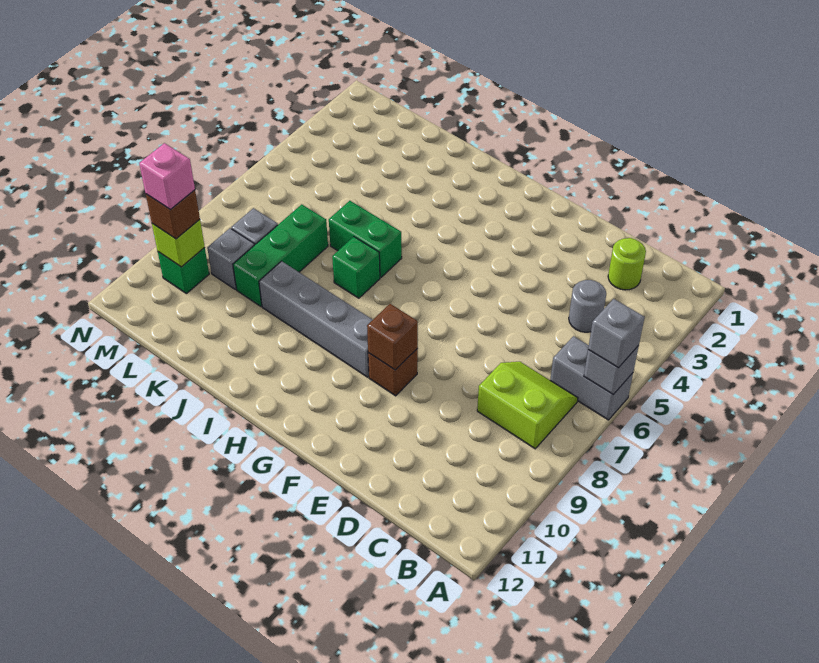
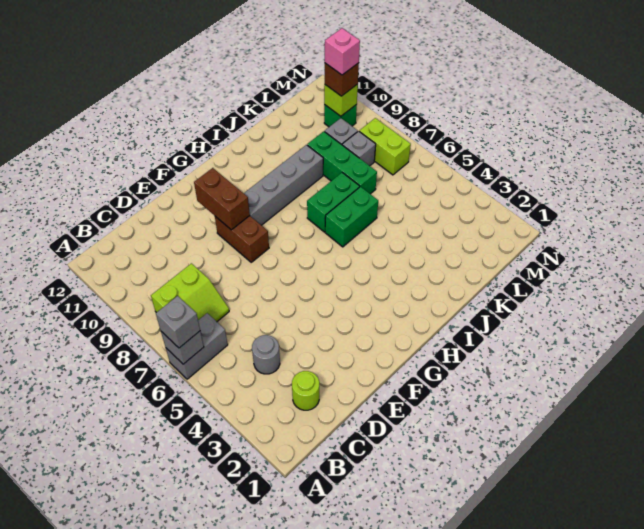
brown 1x1 brick [368,348,418,396] -> brown 1x2 brick [215,216,269,262]
brown 1x1 brick [367,304,418,370] -> brown 1x2 brick [194,168,250,230]
green 1x1 brick [332,237,380,298] -> green 1x2 brick [307,173,360,232]
none -> lime 1x2 brick [359,118,411,175]

